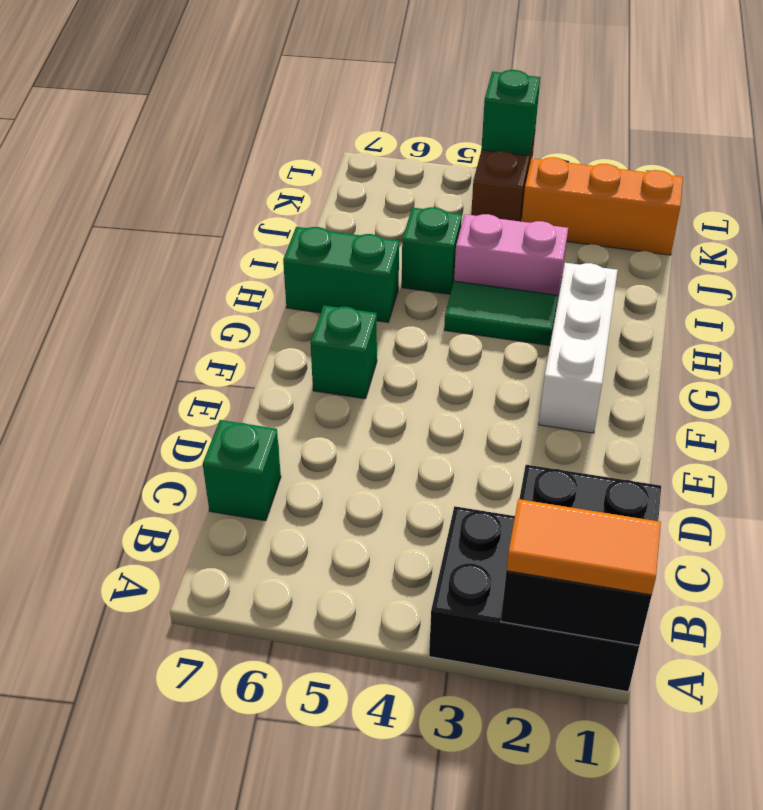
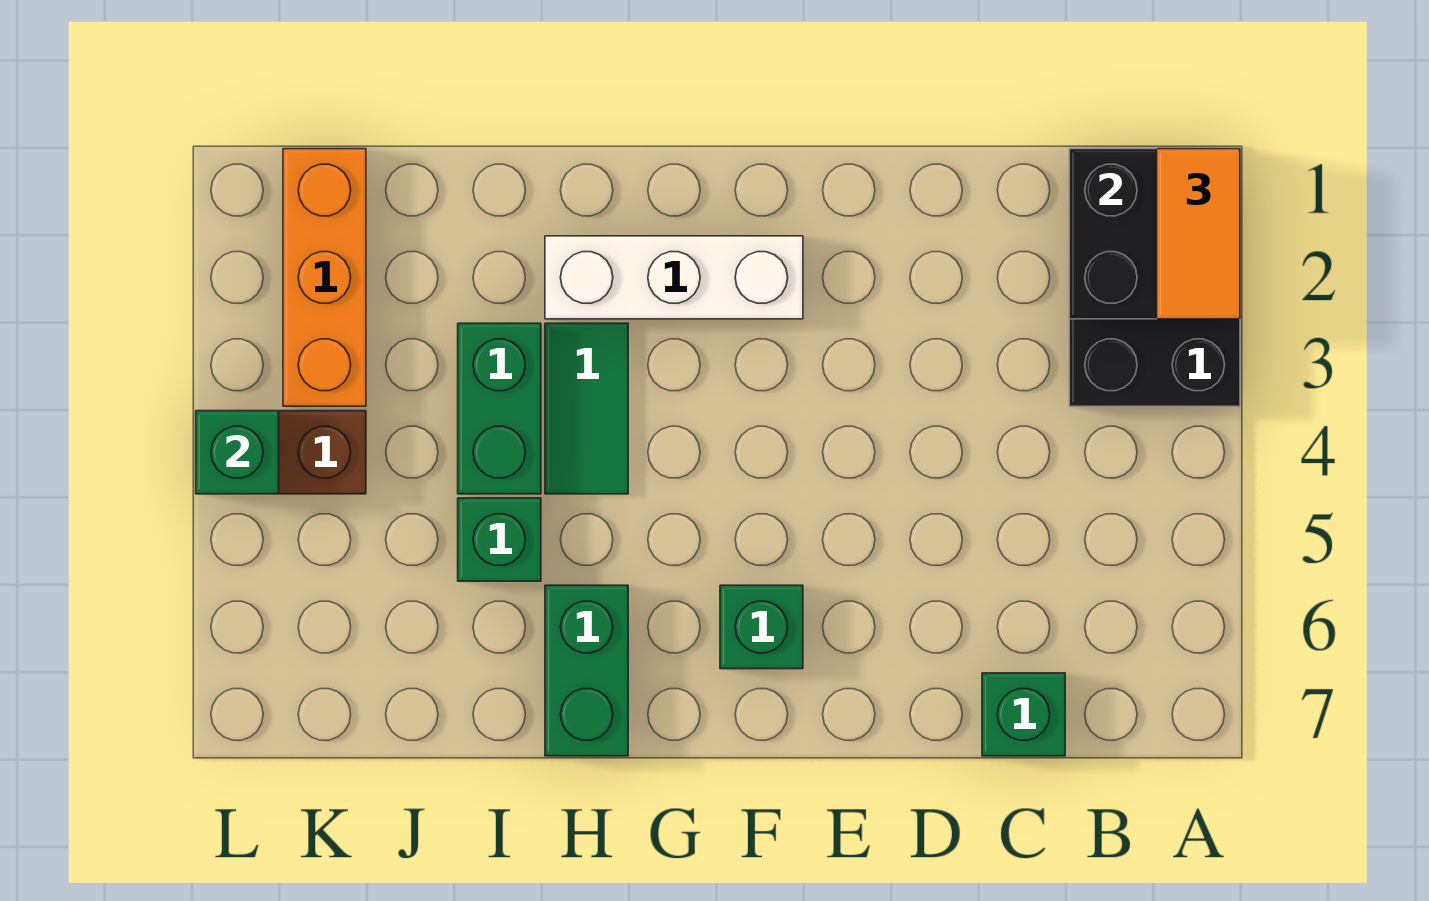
pink 1x2 brick [454,214,568,303] -> green 1x2 brick [458,323,541,494]

